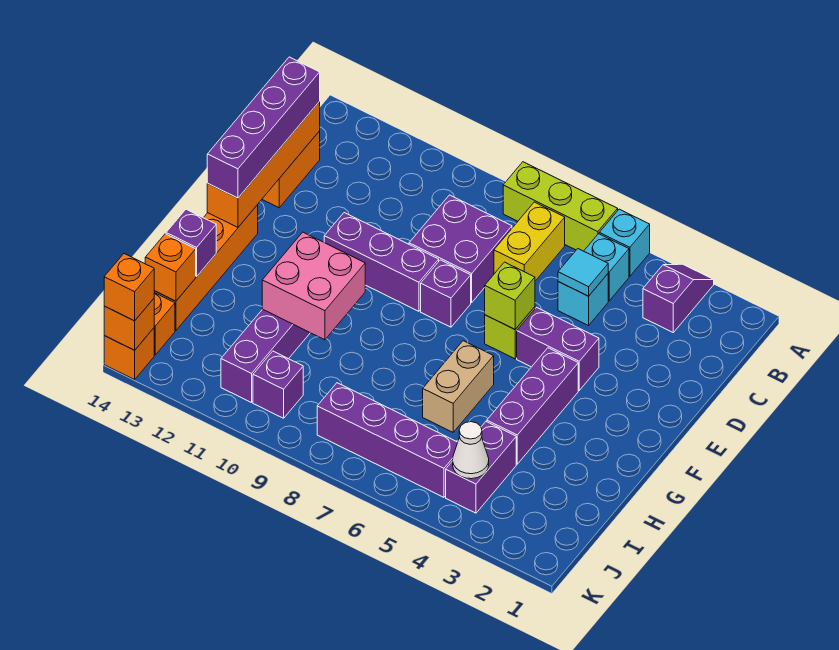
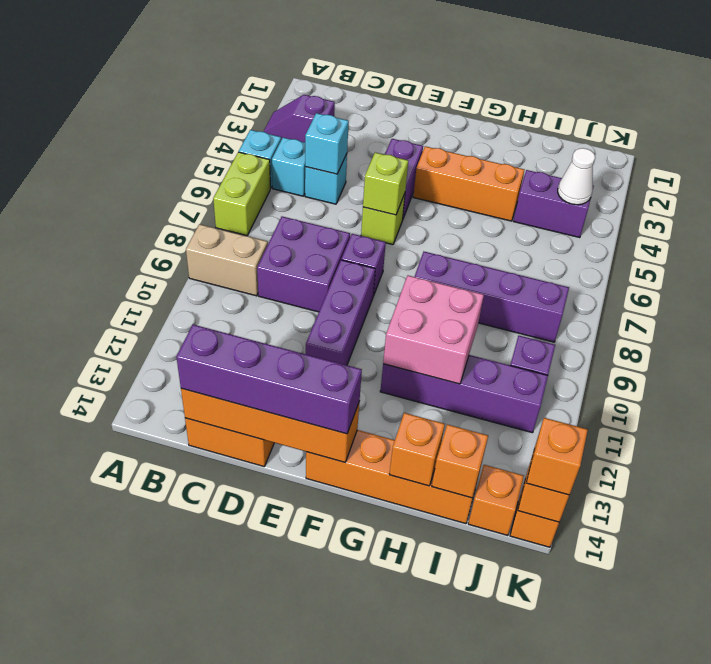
lime 1x3 brick [503,162,618,251] -> lime 1x2 brick [213,152,270,236]
yellow 1x2 brick [494,202,565,281] -> none
cyan 1x1 tile [558,249,608,296] -> cyan 1x1 brick [305,113,349,174]
purple 1x3 brick [487,348,578,464] -> orange 1x3 brick [413,146,524,221]
tan 1x2 brick [423,341,494,432] -> tan 1x2 brick moved to [186,224,268,296]
purple 1x1 brick [166,209,216,276] -> orange 1x1 brick [389,413,445,486]
purple 1x4 brick [317,383,458,497] -> purple 1x4 brick turned to [414,252,569,342]

